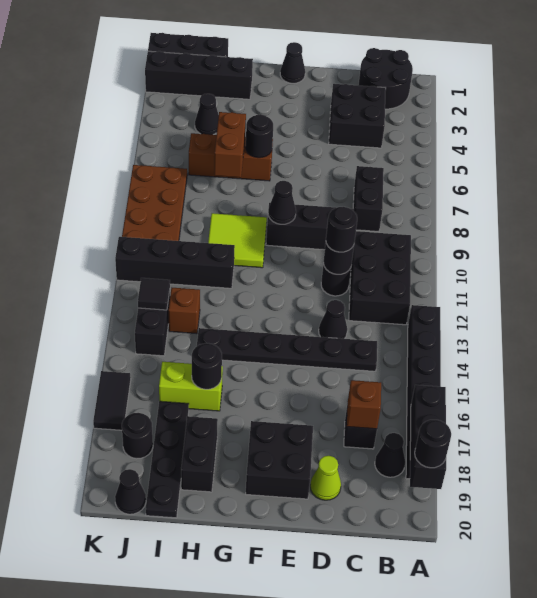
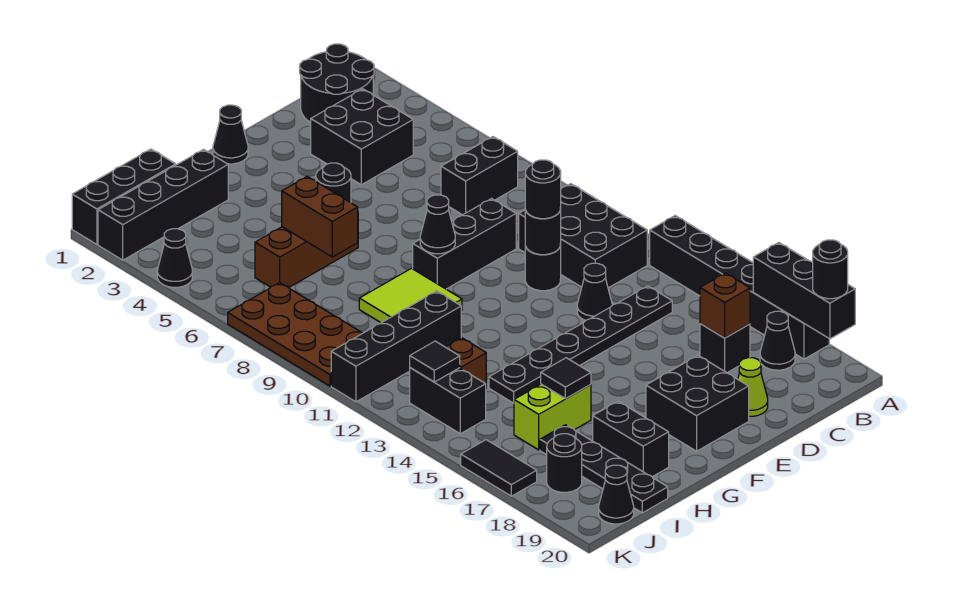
black 1x2 brick [353,166,384,231] -> black 1x2 brick turned to [441,137,518,215]
black 1x1 round brick [192,343,222,389] -> black 1x1 tile [541,358,591,399]
black 1x1 cone [195,94,219,135] -> black 1x1 cone moved to [157,229,192,287]

